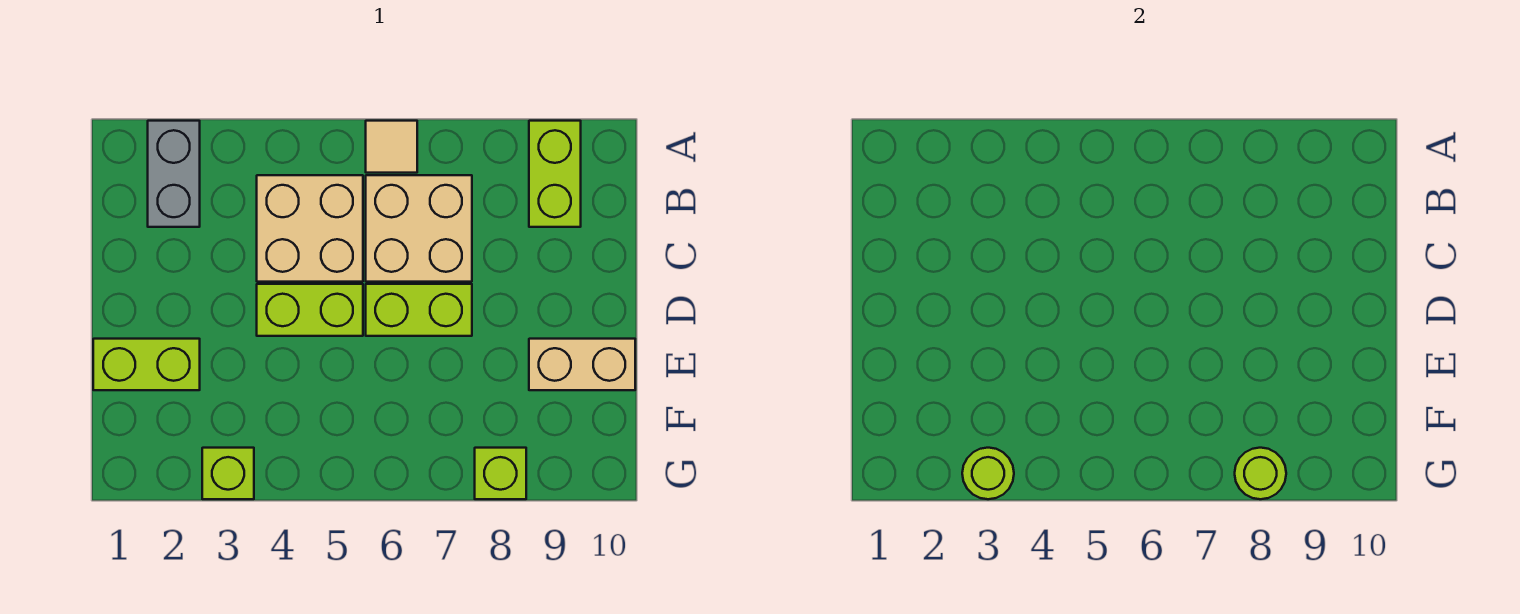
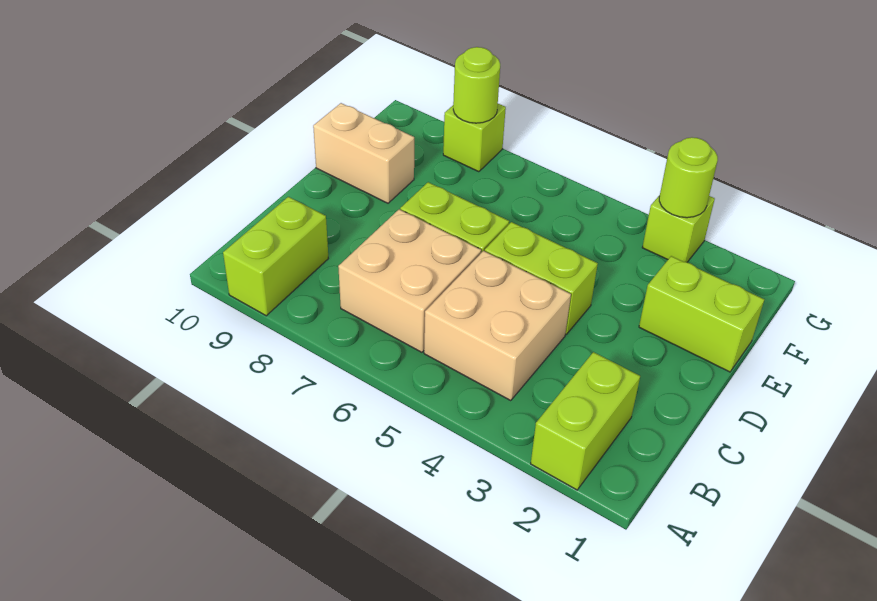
grey 1x2 brick [148,121,200,227] -> lime 1x2 brick [531,352,640,490]
tan 1x1 tile [366,121,417,173] -> none

